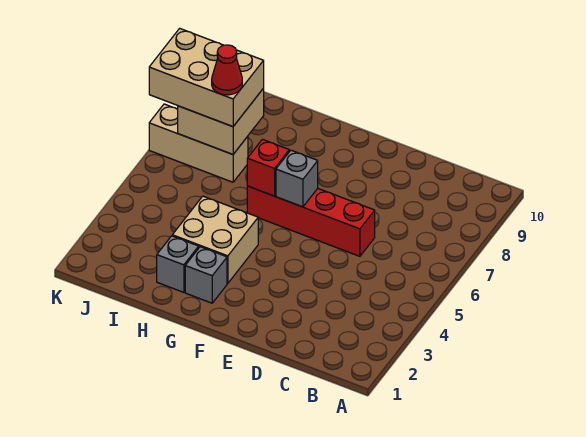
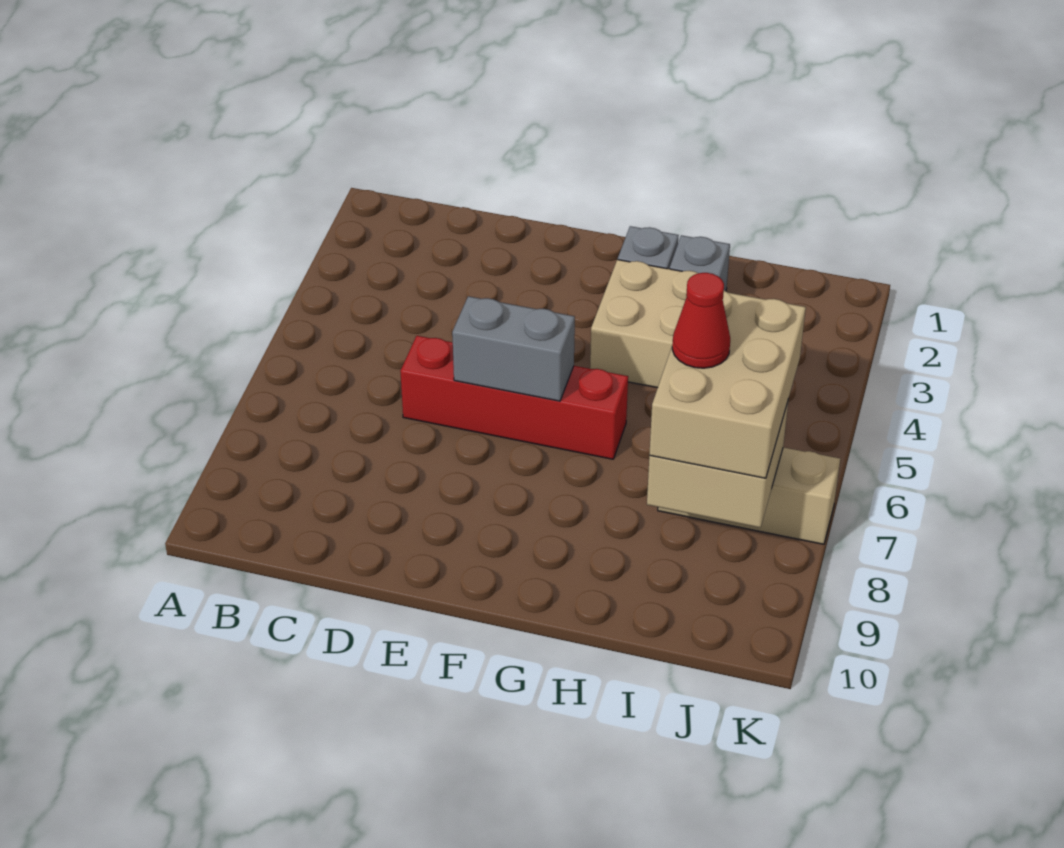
grey 1x1 brick [276,150,318,207] -> grey 1x2 brick [452,296,575,401]
red 1x1 brick [247,139,289,196] -> none
tan 2x3 brick [149,28,264,127] -> tan 2x3 brick turned to [649,291,806,478]

